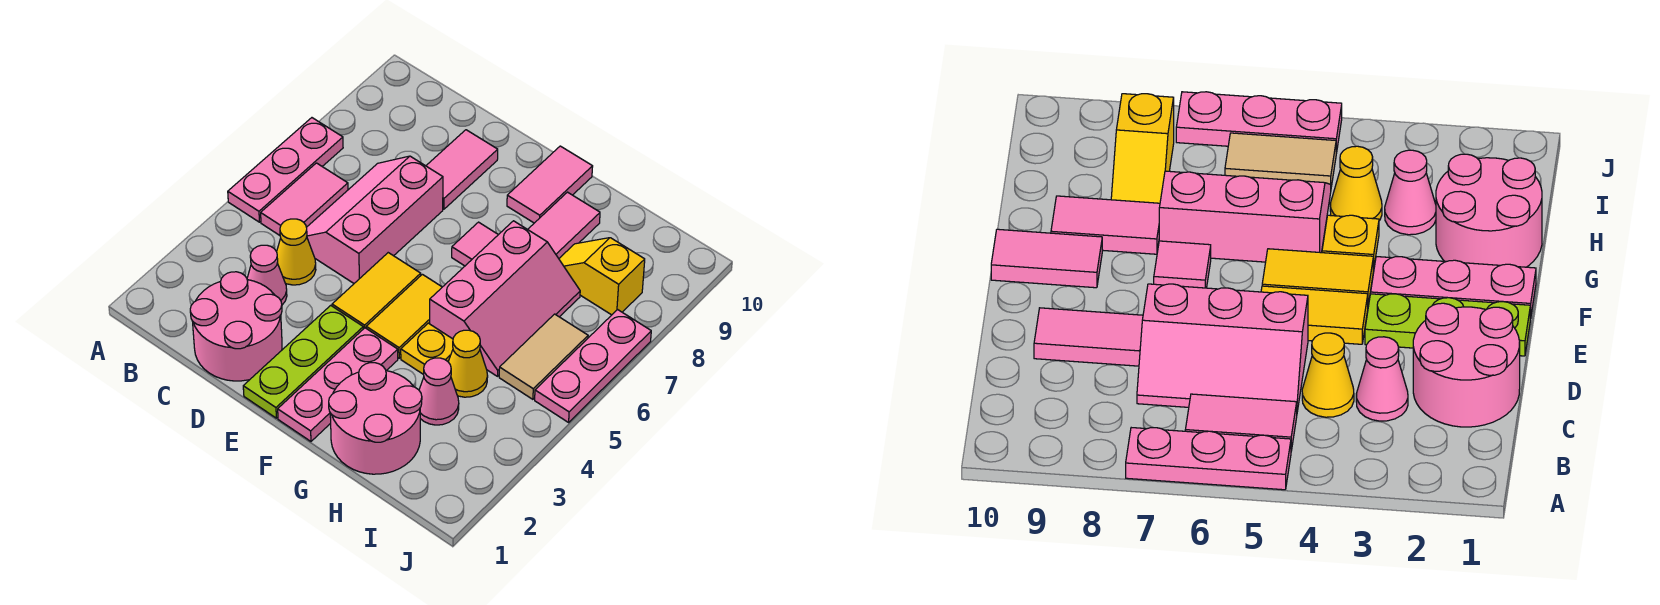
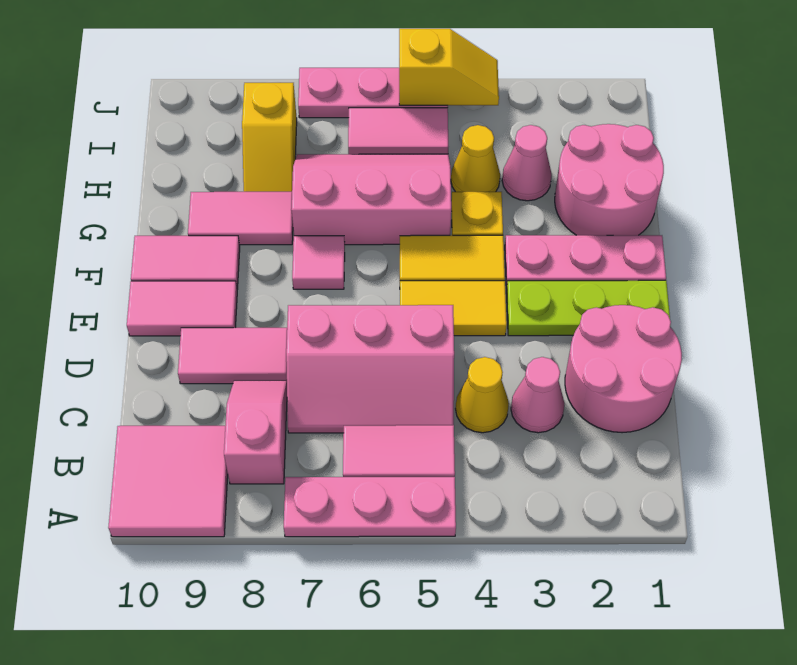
none -> pink 2x2 tile [108,426,228,537]
none -> pink 1x2 slope [224,380,287,484]
none -> pink 1x2 tile [127,281,237,336]
tan 1x2 tile [499,314,588,399] -> pink 1x2 tile [348,108,448,154]
none -> yellow 1x2 slope [399,29,499,106]

